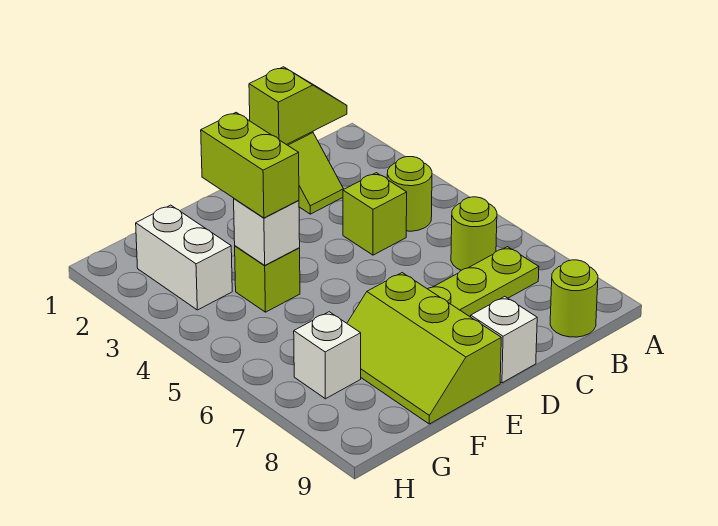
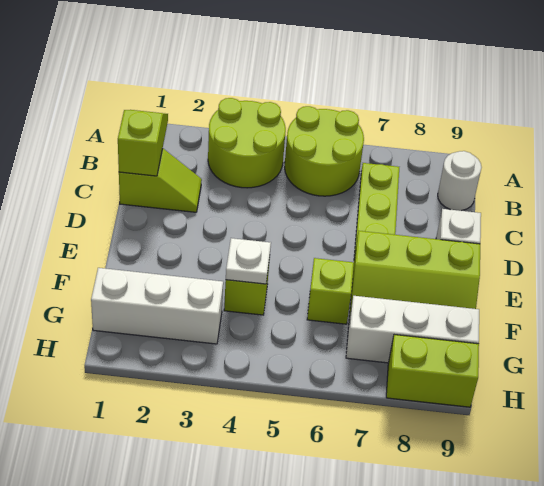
lime 1x1 round brick [387,157,432,231] -> lime 2x2 round brick [208,98,286,188]
lime 1x1 round brick [451,197,497,270] -> lime 2x2 round brick [285,106,364,196]
lime 1x1 round brick [550,260,598,337] -> white 1x1 round brick [438,151,482,211]
lime 1x1 brick [343,173,407,255] -> lime 1x1 brick moved to [307,258,354,324]
lime 1x2 brick [201,113,299,218] -> lime 1x2 brick moved to [386,335,479,407]
white 1x1 brick [234,199,300,266] -> white 1x1 plate [226,238,271,284]
white 1x2 brick [136,205,232,310] -> white 1x3 brick [91,268,223,344]
white 1x1 brick [294,312,361,399] -> white 1x3 brick [346,296,479,363]

